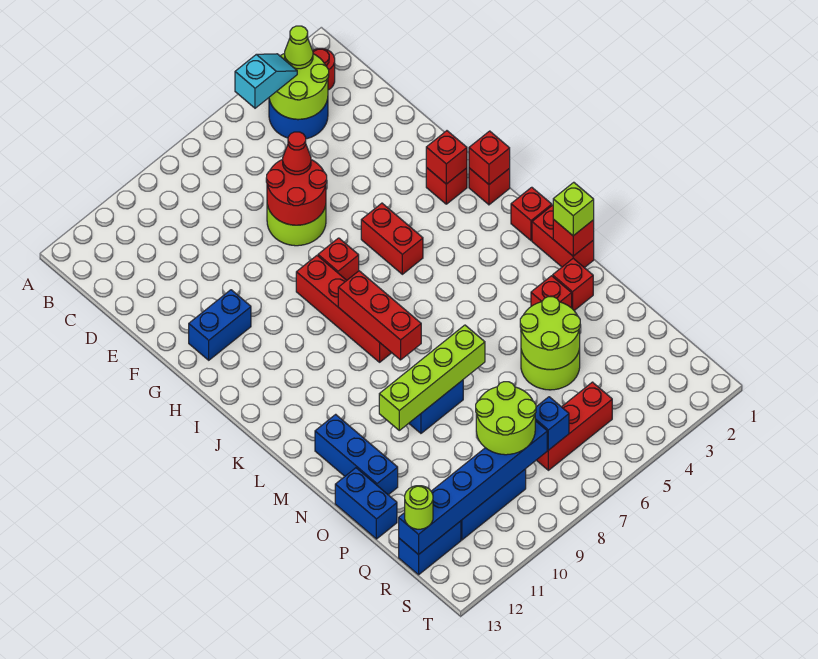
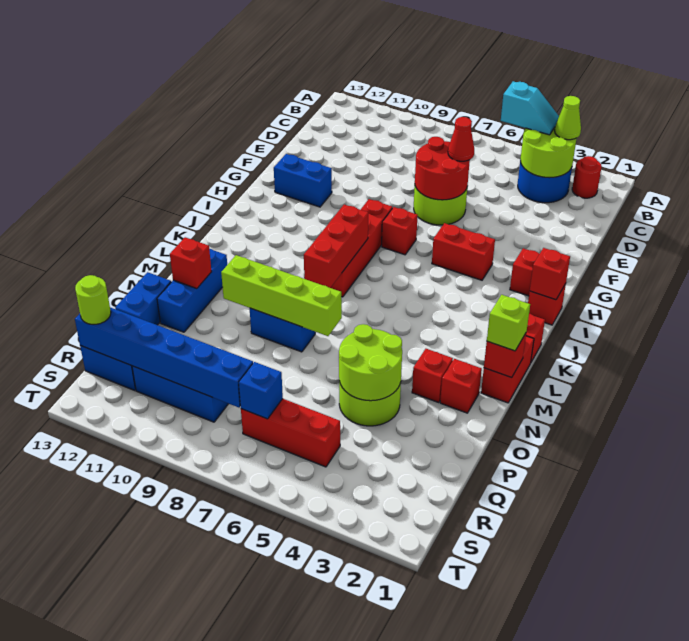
red 1x1 brick [426,131,467,184] -> red 1x1 brick moved to [170,237,212,289]
red 1x2 brick [361,203,423,274] -> red 1x2 brick turned to [432,223,495,280]
lime 2x2 round brick [476,382,536,455] -> none

